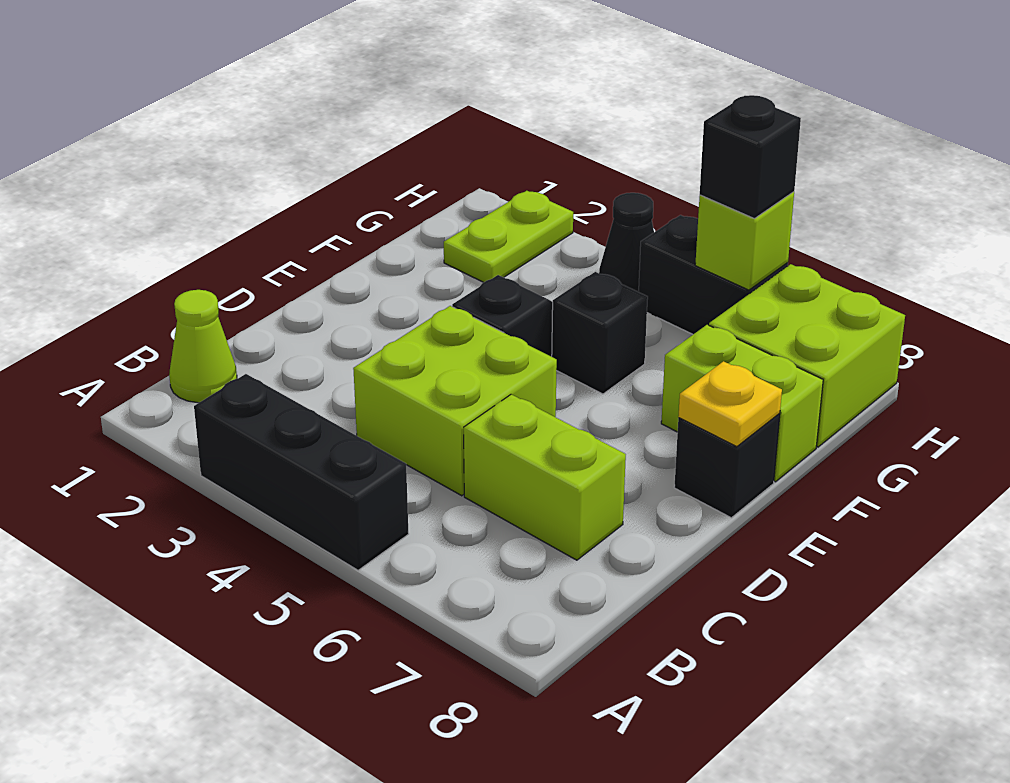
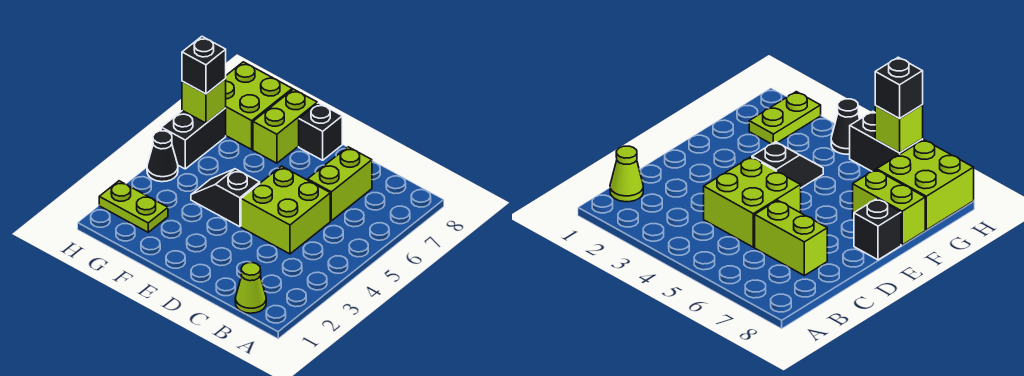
black 1x3 brick [194,374,409,570] -> none
yellow 1x1 plate [678,361,782,447] -> none
black 1x1 brick [552,272,648,394] -> none

